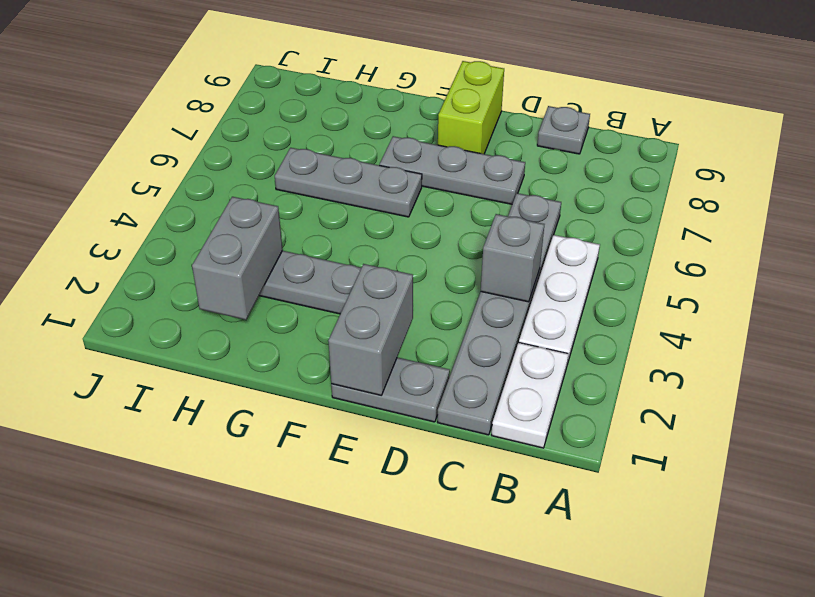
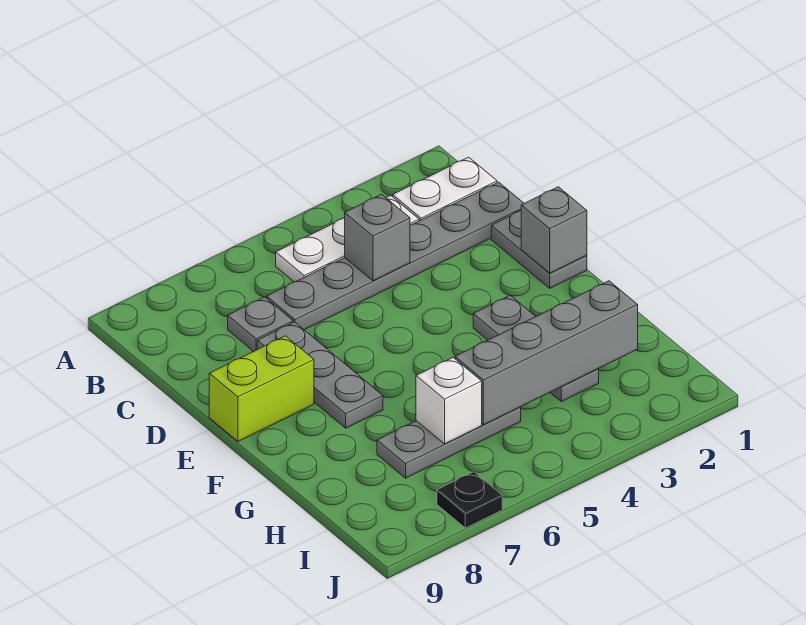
grey 1x1 plate [537,106,590,154] -> grey 1x1 plate moved to [228,297,293,351]
grey 1x2 brick [328,264,413,395] -> grey 1x1 brick [521,187,587,273]
grey 1x3 plate [275,148,422,217] -> grey 1x3 plate turned to [377,407,521,478]
grey 1x2 brick [192,197,283,320] -> grey 1x4 brick [455,281,638,425]
none -> white 1x1 brick [416,358,482,444]
none -> black 1x1 plate [437,472,502,528]

